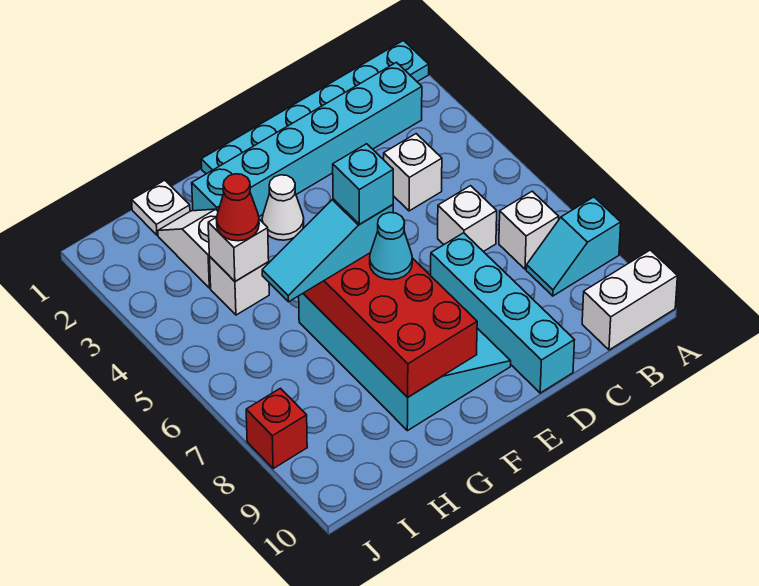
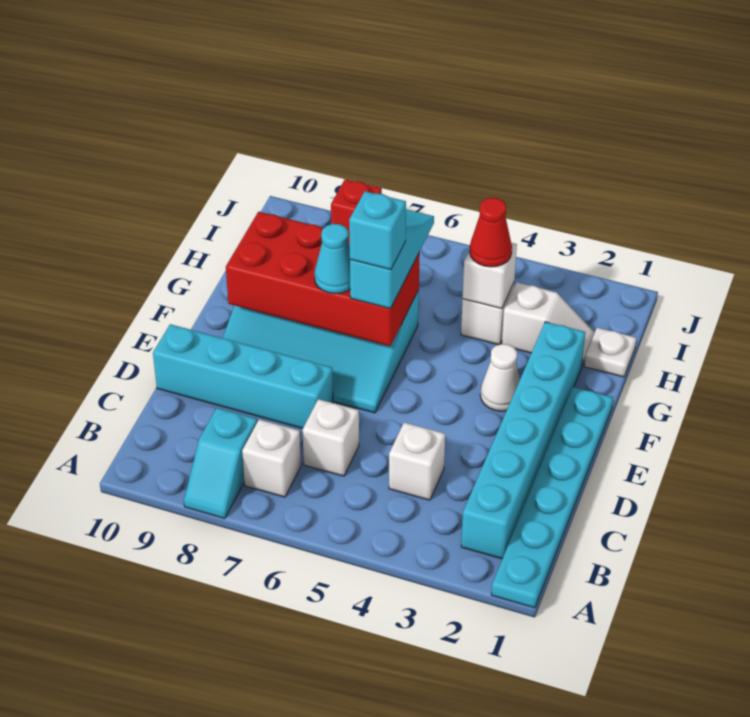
cyan 1x2 slope [526,197,621,296] -> cyan 1x2 slope turned to [184,408,257,518]
white 1x2 brick [582,250,677,350] -> none

